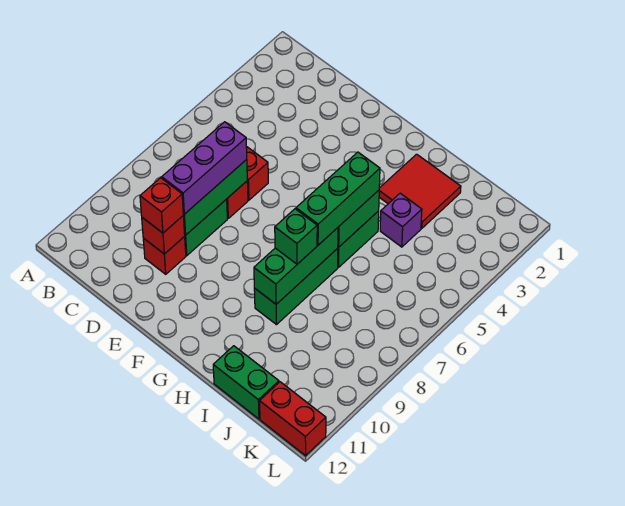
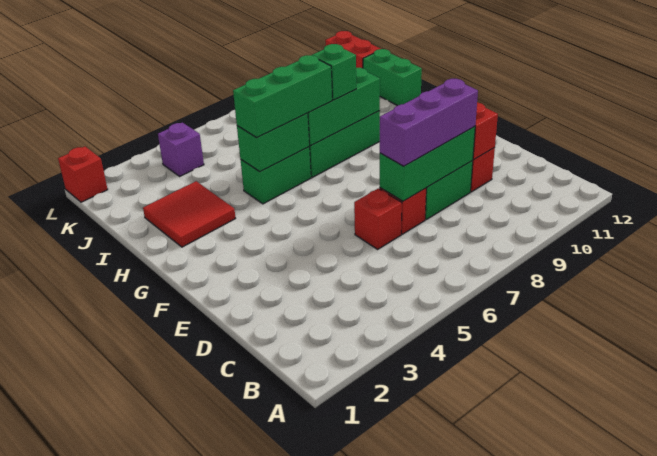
red 1x1 brick [140,178,183,233] -> red 1x1 brick moved to [58,146,108,202]
purple 1x1 brick [380,193,422,247] -> purple 1x1 brick moved to [158,122,204,176]

